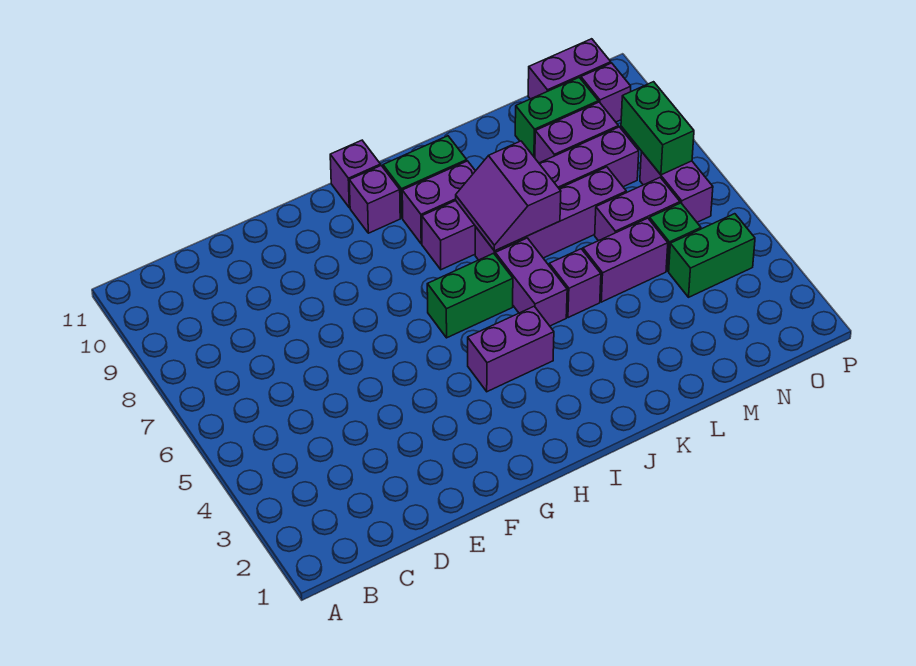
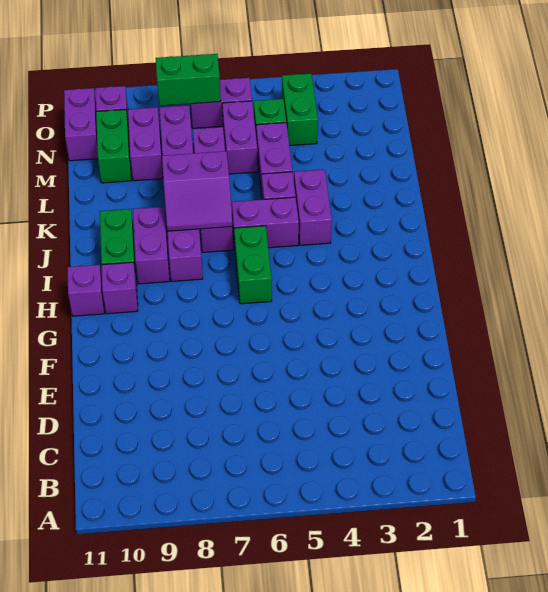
purple 1x2 brick [468,306,554,392] -> purple 1x2 brick moved to [294,170,332,245]

